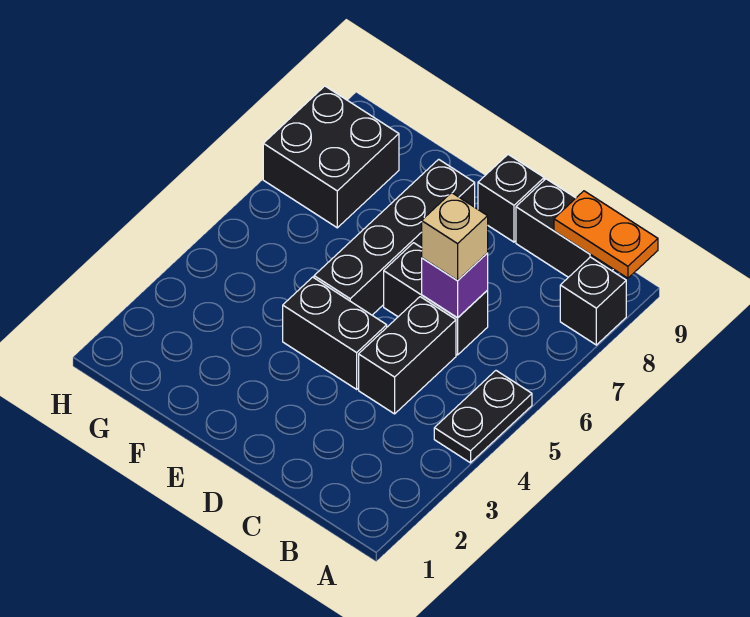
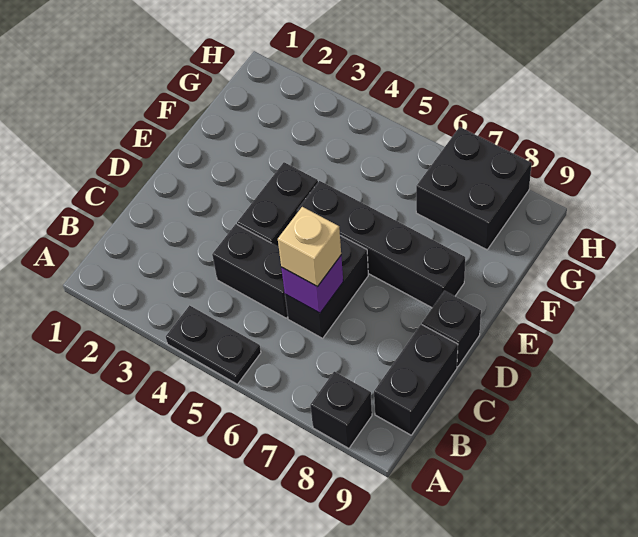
orange 1x2 plate [554,191,658,278] -> none

